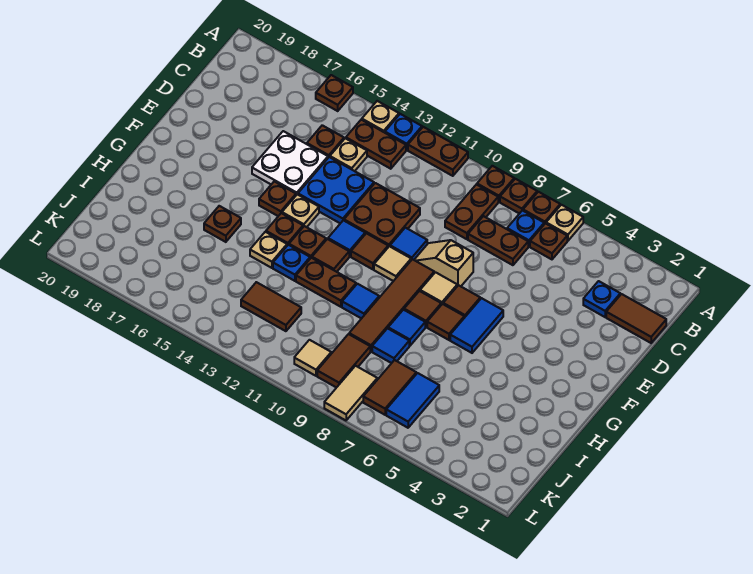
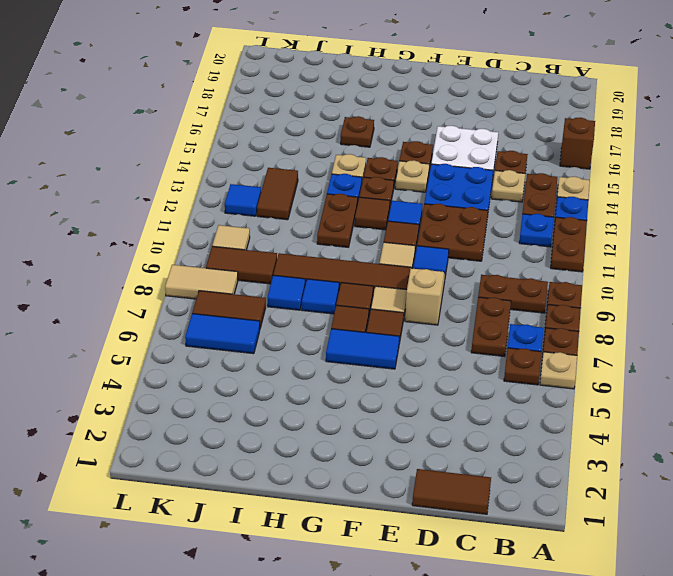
brown 1x1 plate [316,75,353,111] -> brown 1x1 brick [560,117,595,169]
brown 1x2 tile [606,294,666,343] -> brown 1x2 tile turned to [412,469,491,514]
blue 1x1 plate [583,281,620,317] -> blue 1x1 plate moved to [519,214,554,247]
blue 1x1 tile [342,284,379,319] -> blue 1x1 tile moved to [225,184,261,216]

